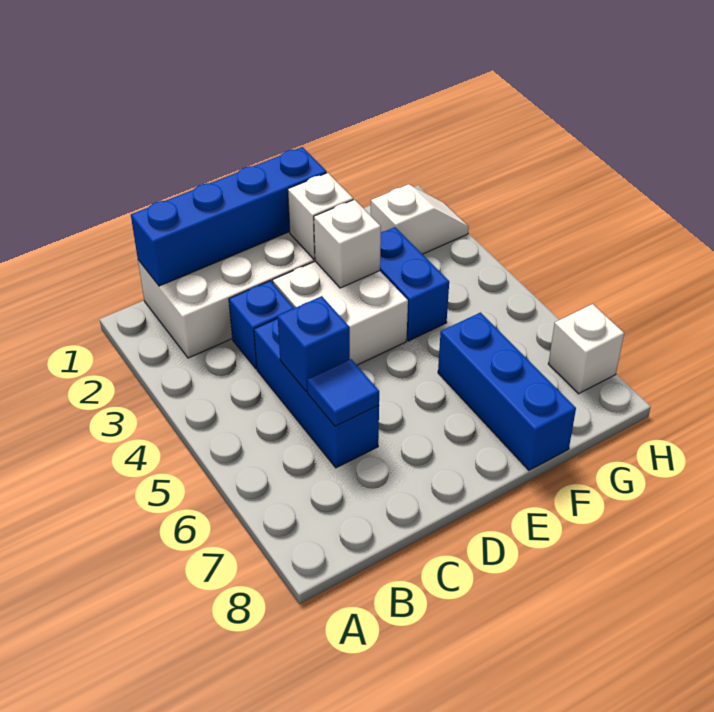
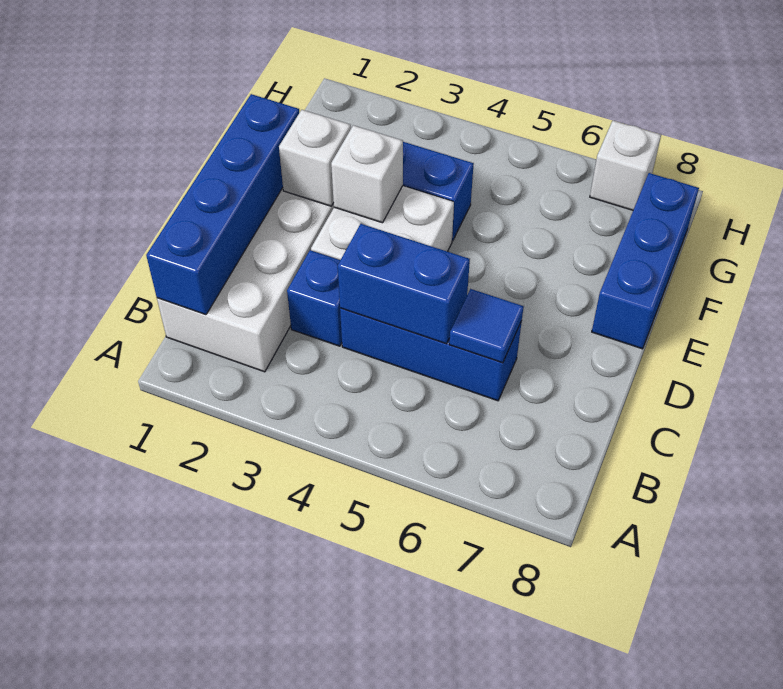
blue 1x1 brick [278,296,350,392] -> blue 1x2 brick [338,224,470,344]
blue 1x3 brick [438,313,576,470] -> blue 1x3 brick turned to [592,173,699,349]
white 1x2 slope [370,184,469,254] -> none

